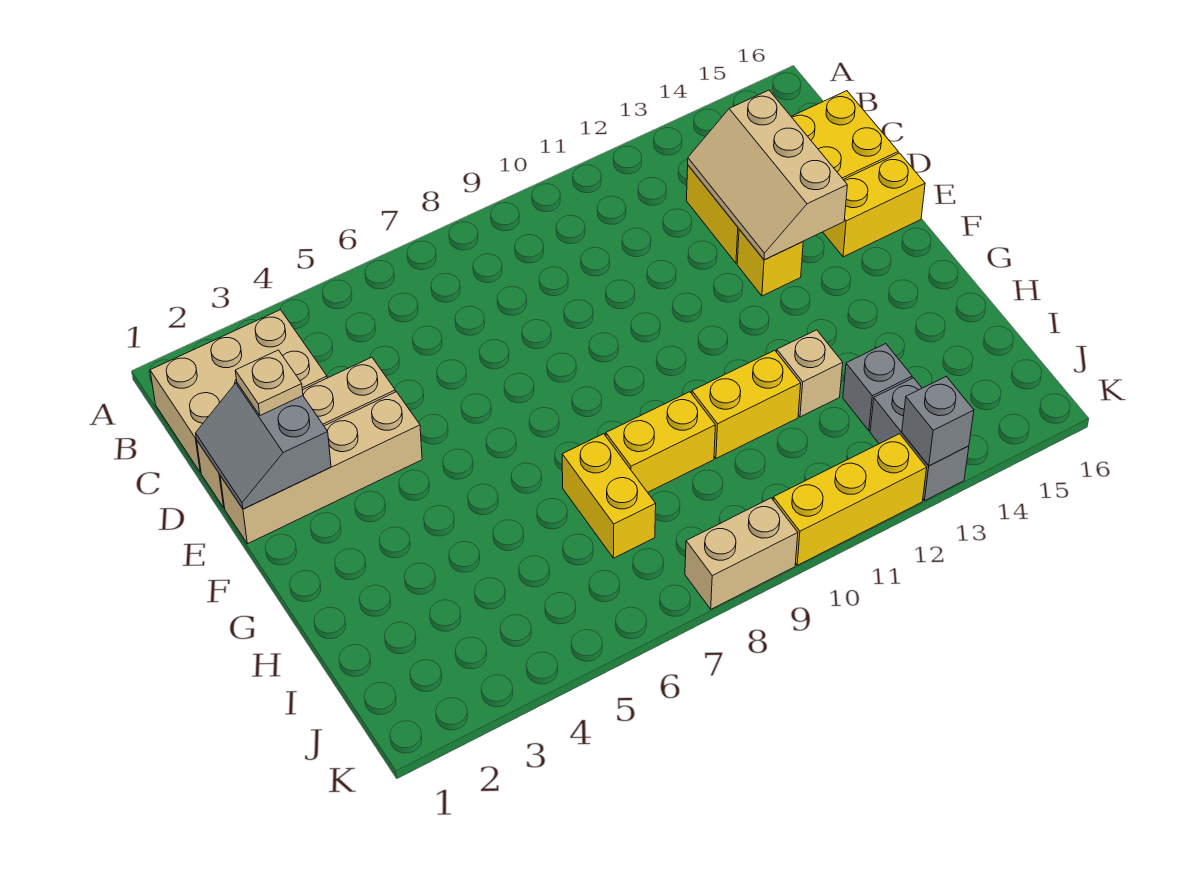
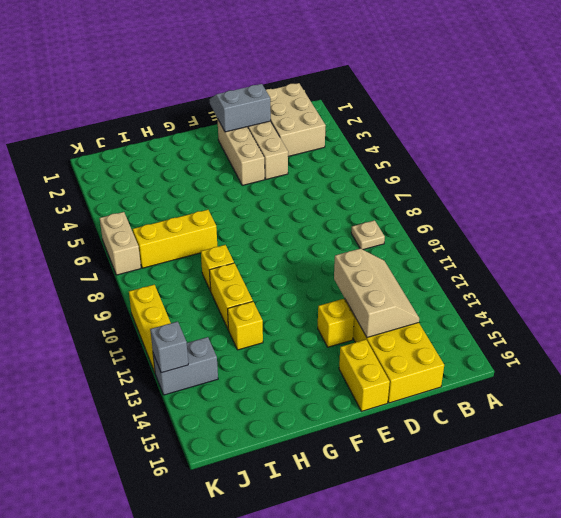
tan 2x3 slope [688,90,847,260] -> tan 2x3 slope turned to [334,248,419,338]
tan 1x1 plate [235,350,303,415] -> tan 1x1 plate moved to [351,220,385,250]
tan 1x4 brick [220,392,422,544] -> tan 1x3 brick [218,120,265,185]
yellow 1x2 brick [562,434,656,558] -> yellow 1x3 brick [133,210,217,268]
yellow 1x2 brick [606,392,715,492] -> yellow 1x1 brick [201,245,234,291]
tan 1x1 brick [777,330,843,417] -> yellow 1x1 brick [228,302,263,350]
grey 1x1 brick [843,344,912,431] -> none
tan 1x2 brick [685,498,798,609] -> tan 1x2 brick moved to [100,212,141,275]

